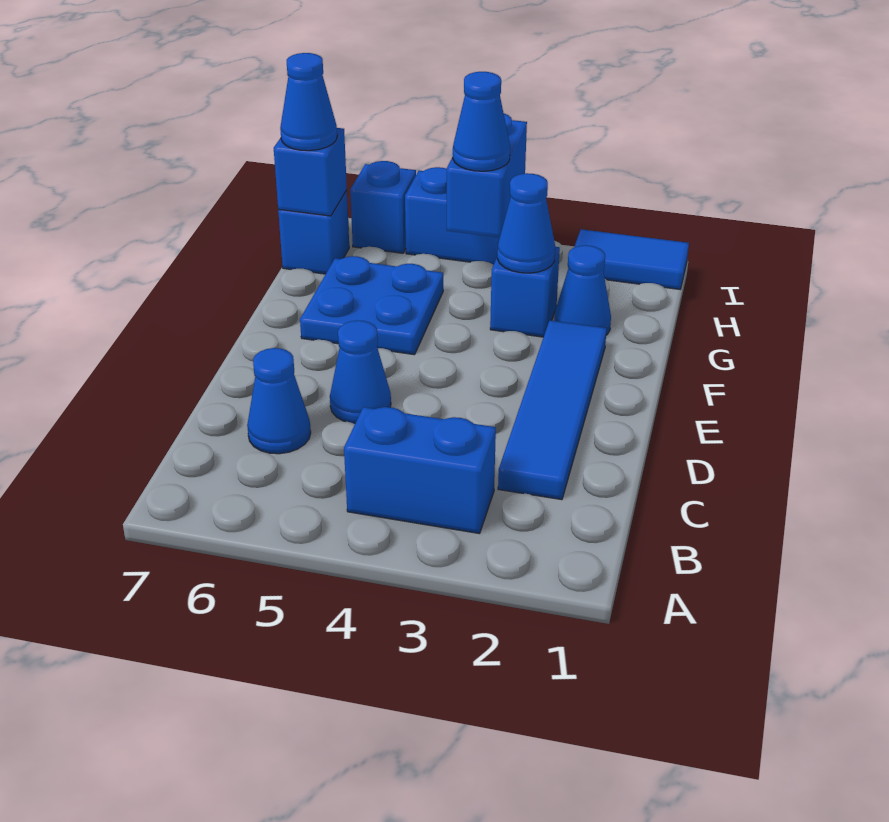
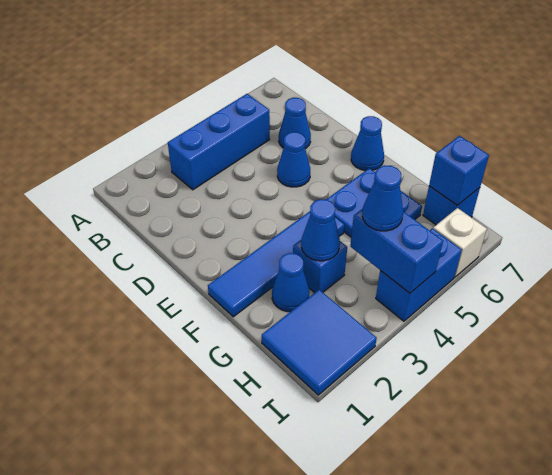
blue 1x2 brick [344,407,496,534] -> blue 1x3 brick [168,94,270,190]
blue 1x4 tile [498,320,607,500] -> blue 1x4 tile turned to [208,211,344,317]
blue 1x1 cone [280,53,337,151] -> blue 1x1 cone moved to [351,116,384,171]
blue 1x2 tile [574,229,689,289] -> blue 2x2 tile [262,290,377,395]
blue 1x1 brick [350,161,416,253] -> white 1x1 brick [433,208,487,277]

